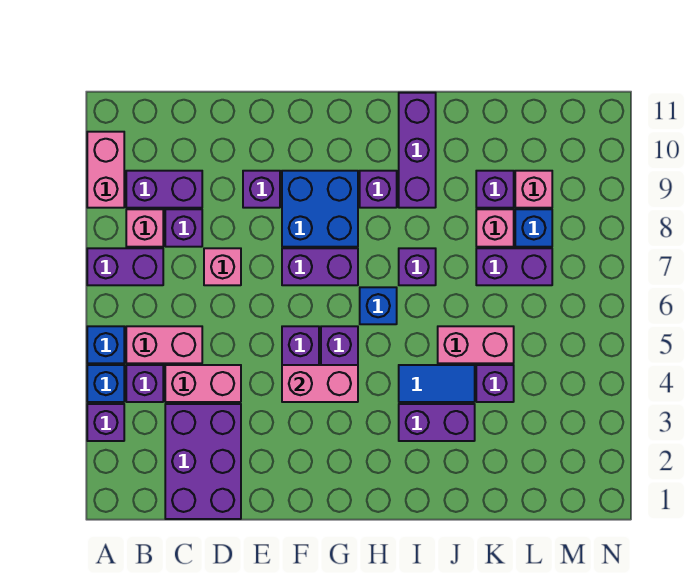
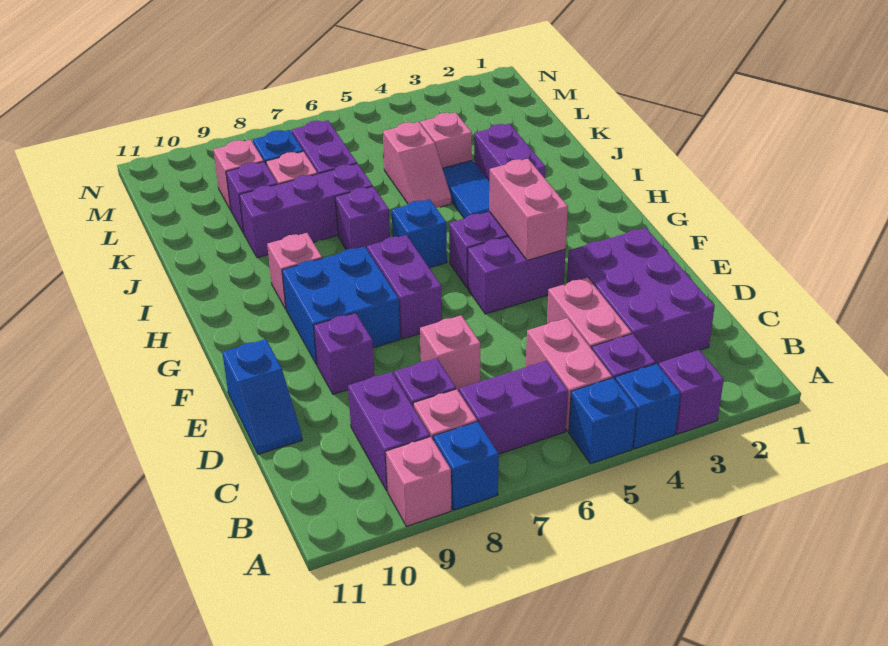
purple 1x2 brick [87,248,163,285] -> purple 1x2 brick turned to [459,361,568,454]
none -> blue 1x1 brick [433,422,499,510]
pink 1x2 brick [87,132,124,208] -> pink 1x1 brick [386,437,451,526]
purple 2x3 brick [165,404,241,519] -> purple 2x3 brick turned to [567,228,715,364]
none -> blue 1x2 slope [222,339,302,454]
purple 1x1 brick [360,171,397,208] -> pink 1x1 brick [267,233,322,309]
purple 1x3 brick [399,93,436,208] -> purple 1x3 brick moved to [239,164,373,258]
pink 1x2 brick [438,326,514,363] -> pink 1x2 slope [383,122,451,208]
purple 1x1 brick [476,365,514,402] -> pink 1x1 brick [420,112,472,168]

